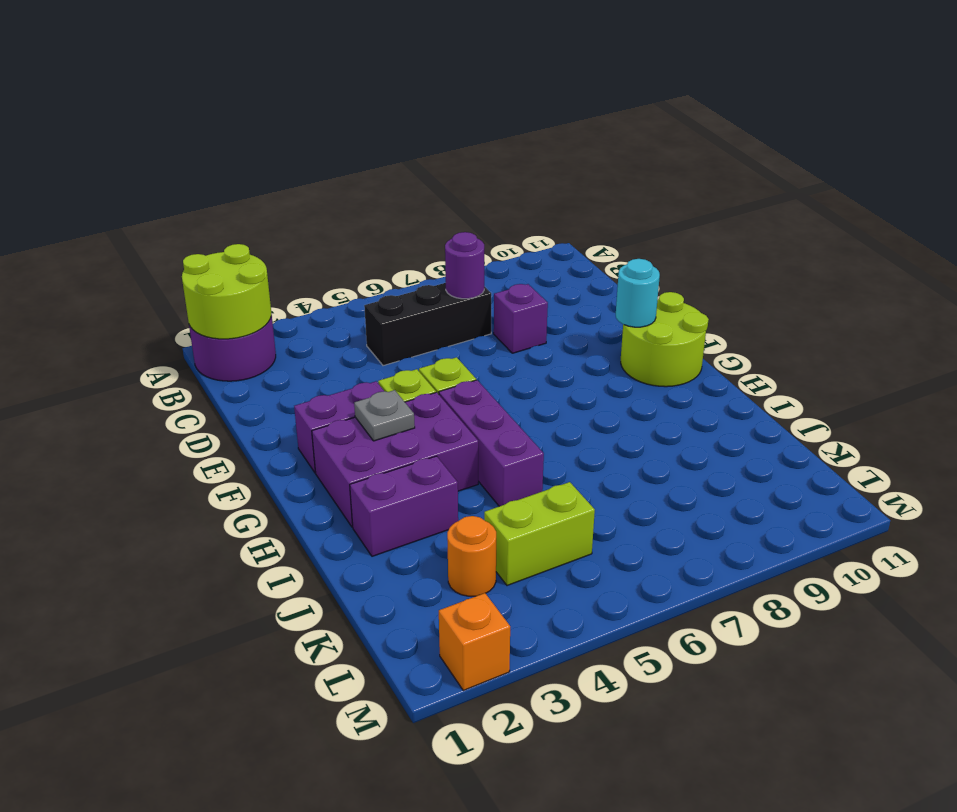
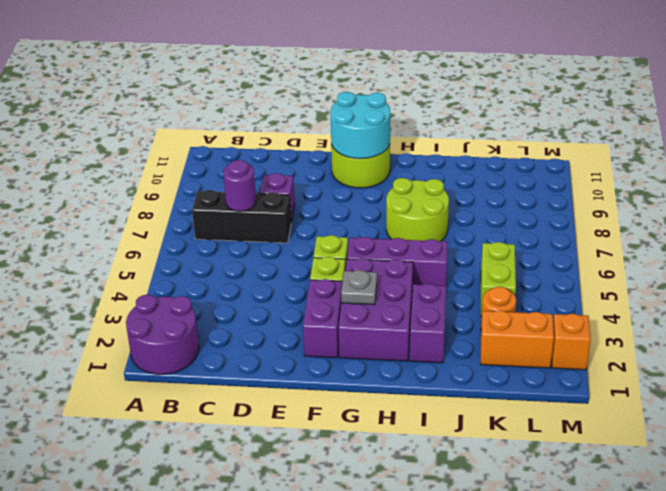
lime 2x2 round brick [182,244,271,339] -> lime 2x2 round brick moved to [386,178,449,241]
black 1x3 brick [364,283,491,366] -> black 1x3 brick turned to [192,190,291,243]
cyan 1x1 round brick [616,259,660,327] -> cyan 2x2 round brick [331,92,390,159]
none -> orange 1x2 brick [481,310,554,368]

